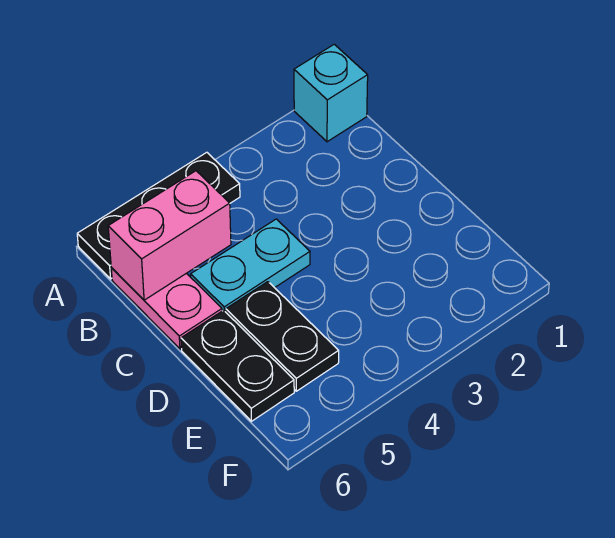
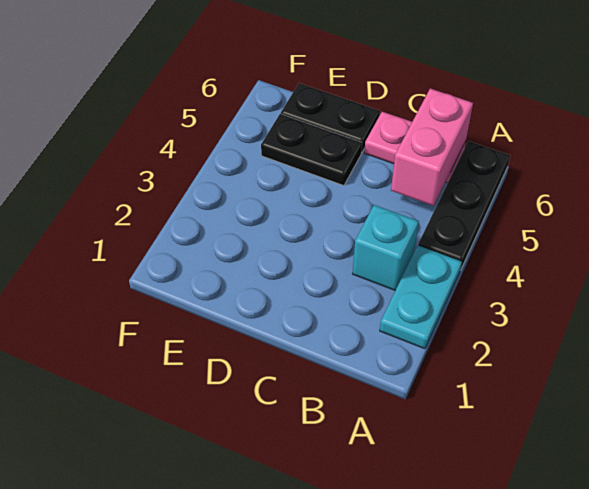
cyan 1x1 brick [294,44,368,142] -> cyan 1x1 brick moved to [353,205,419,291]
cyan 1x2 plate [191,219,310,312] -> cyan 1x2 plate moved to [380,246,462,349]

